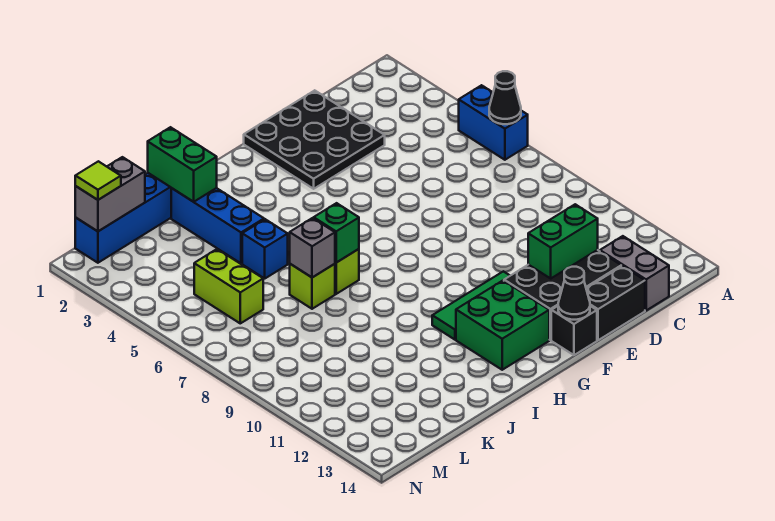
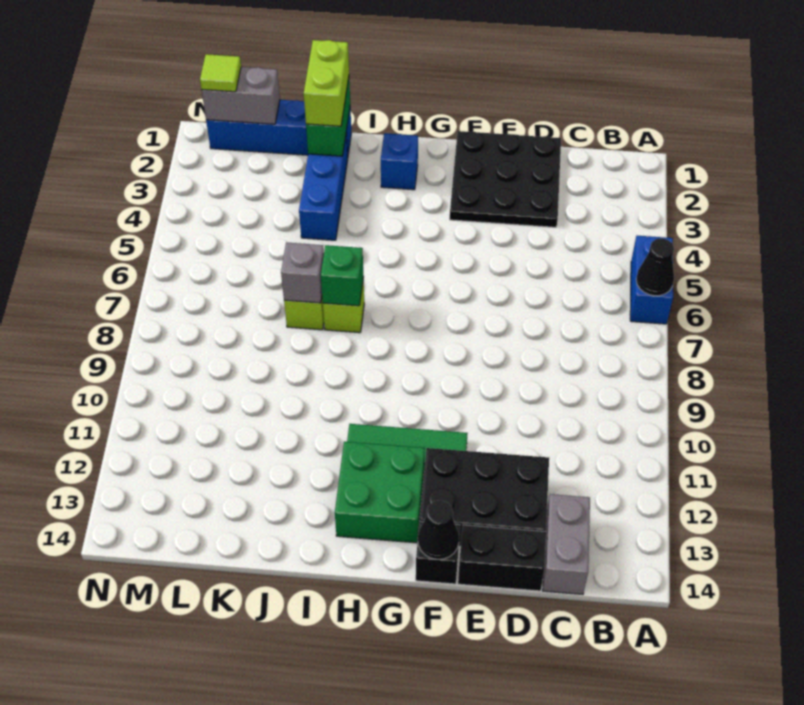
green 1x2 brick [528,204,598,278] -> none
blue 1x1 brick [242,219,288,278] -> blue 1x1 brick moved to [381,133,418,190]
lime 1x2 brick [194,249,263,323] -> lime 1x2 brick moved to [304,40,349,126]

